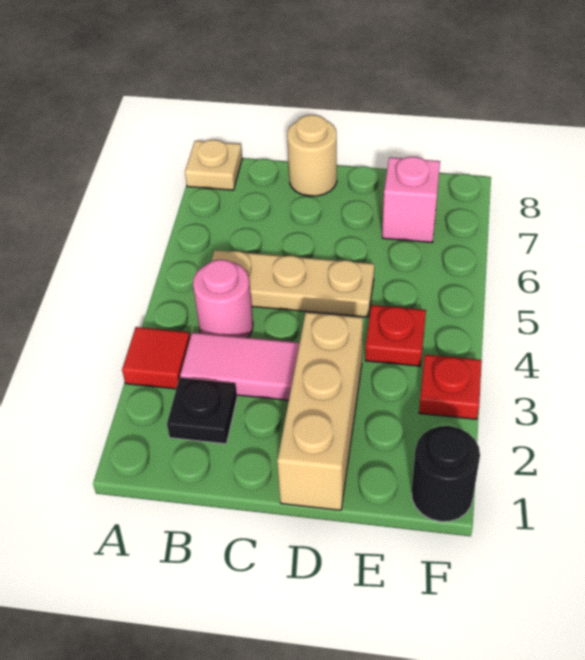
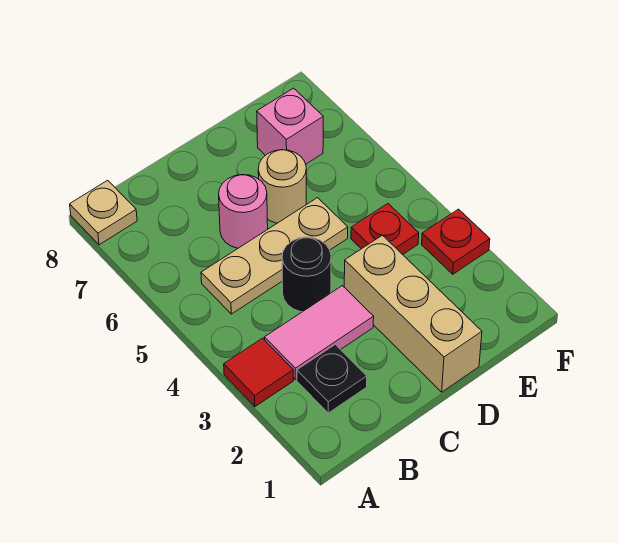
pink 1x1 round brick [193,260,253,338] -> pink 1x1 round brick moved to [219,175,268,248]
tan 1x1 round brick [287,115,337,196] -> tan 1x1 round brick moved to [258,150,306,223]
black 1x1 round brick [412,426,480,522] -> black 1x1 round brick moved to [282,237,331,312]

